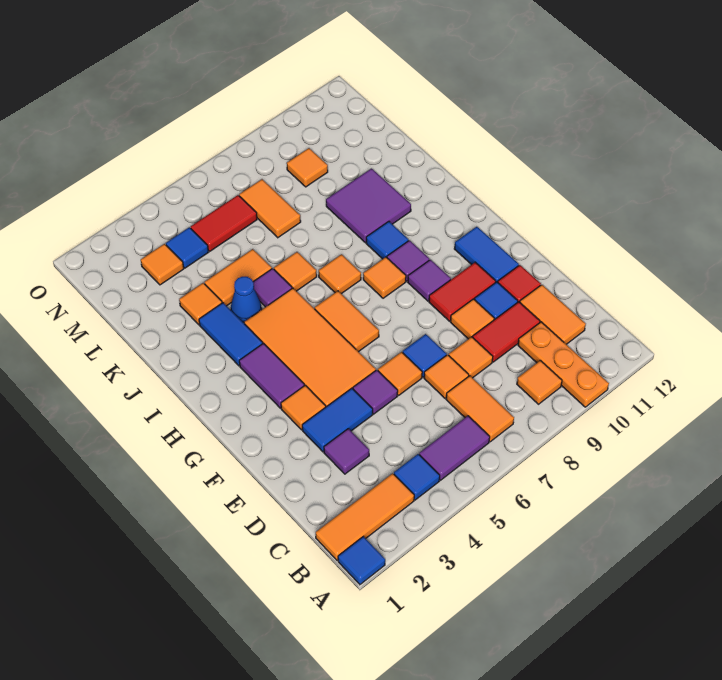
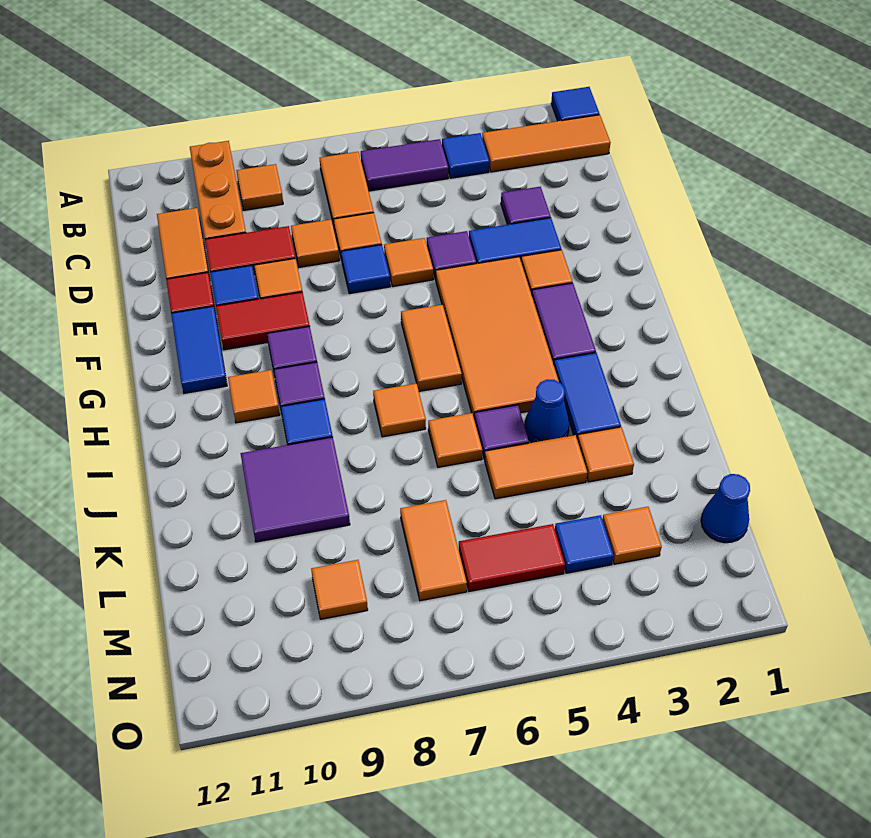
orange 1x1 tile [363,257,406,298] -> orange 1x1 tile moved to [228,370,280,423]
none -> blue 1x1 cone [701,474,750,543]

